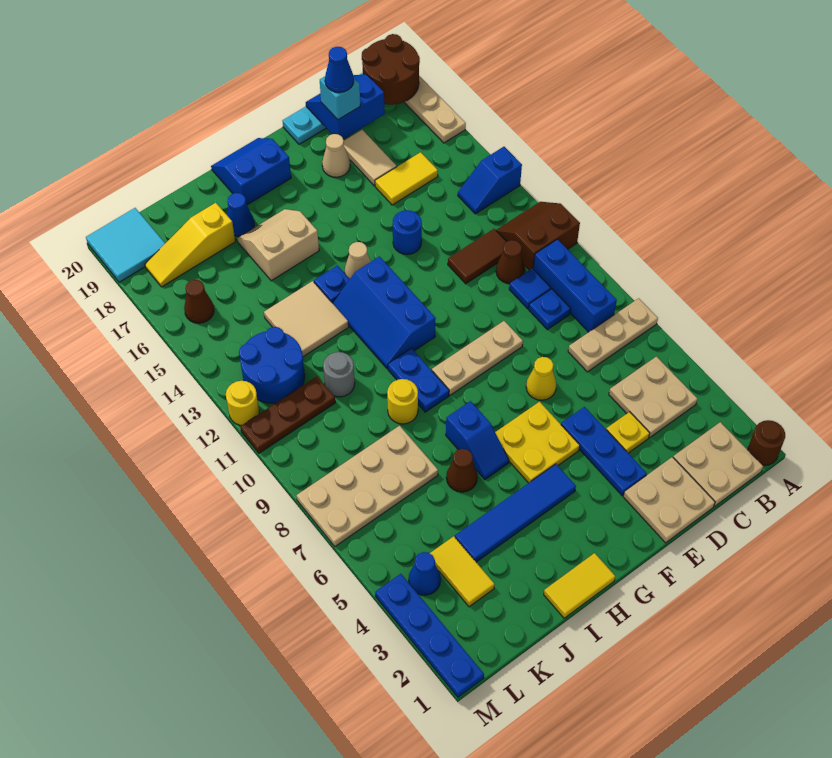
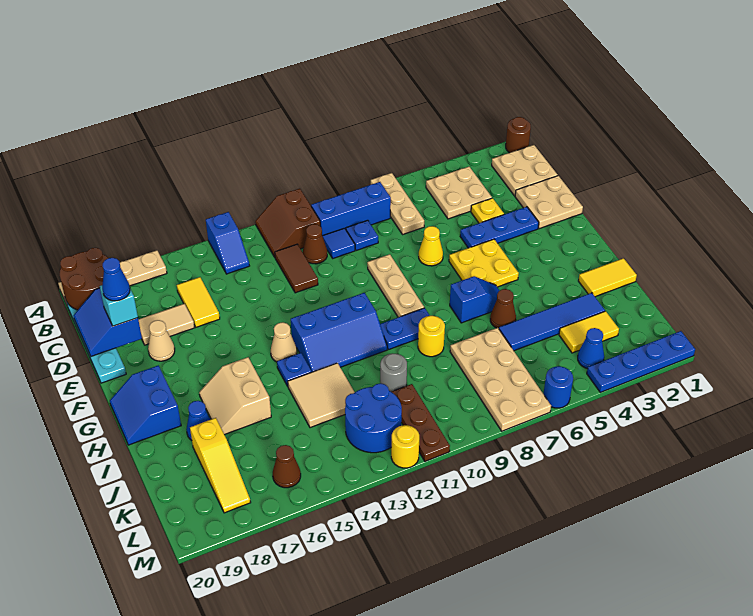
blue 1x1 round brick [393,210,422,254] -> blue 1x1 round brick moved to [543,366,573,408]
blue 1x4 tile [455,464,576,562] -> blue 1x4 tile turned to [499,293,605,351]
yellow 1x2 tile [544,553,615,618] -> yellow 1x2 tile turned to [579,258,637,297]
cyan 2x2 tile [86,208,165,282] -> none

